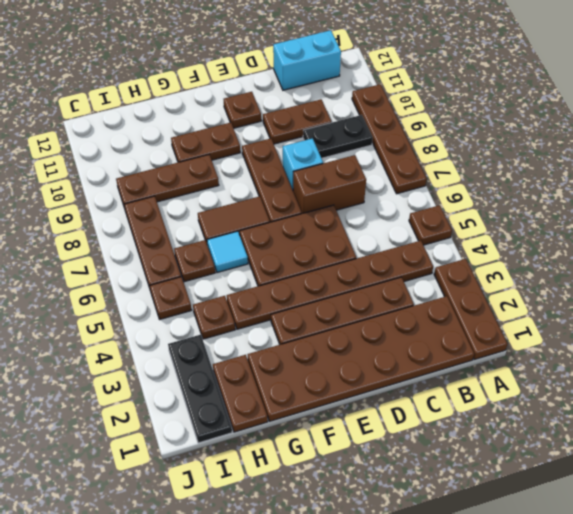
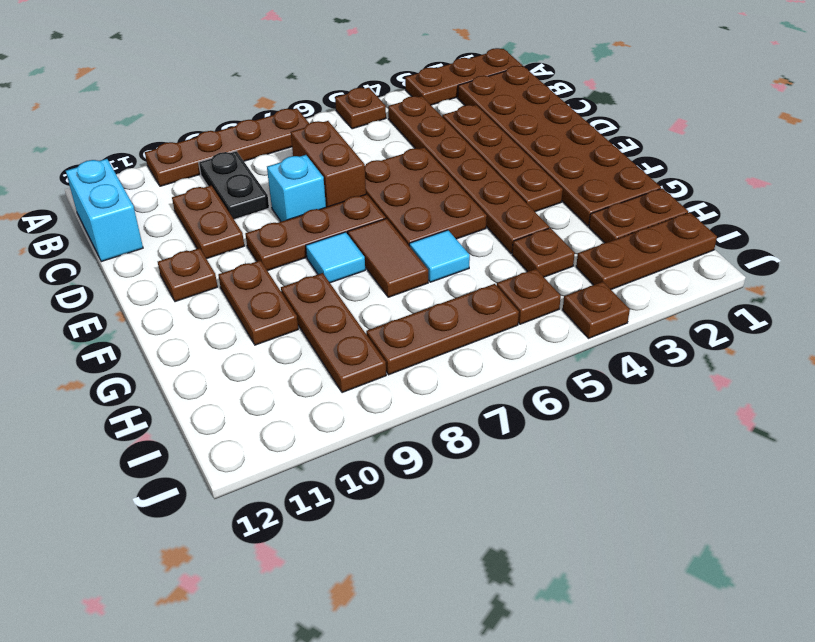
none -> cyan 1x1 tile [306,232,365,283]
brown 1x1 plate [174,240,215,282] -> brown 1x1 plate moved to [563,282,630,338]
black 1x3 plate [168,335,232,443] -> brown 1x3 plate [576,212,717,289]

